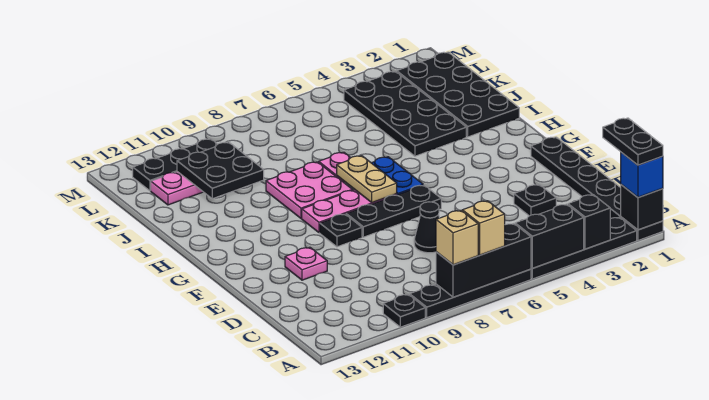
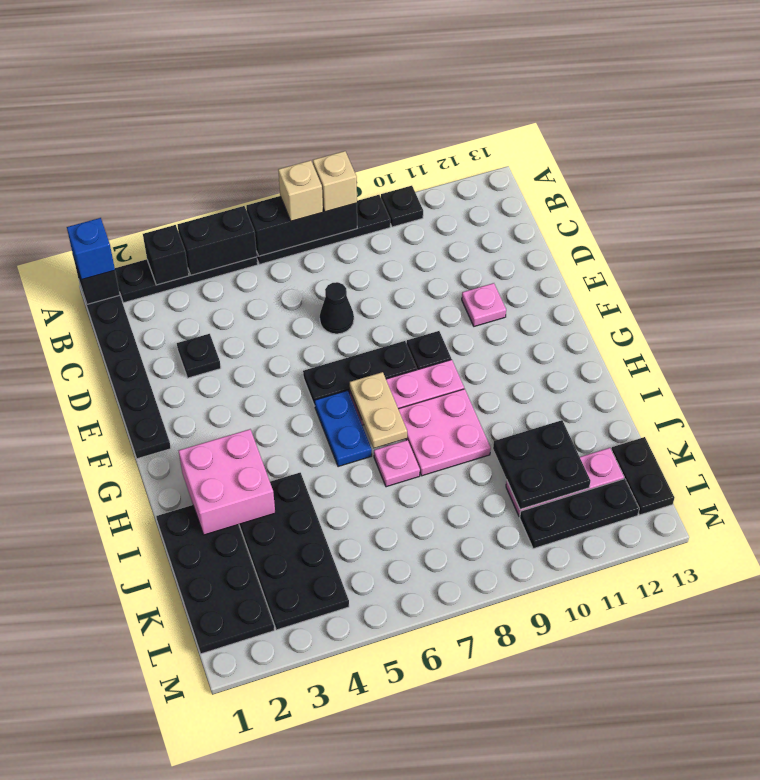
black 1x2 plate [603,118,663,165] -> black 1x2 plate moved to [611,437,674,515]
none -> pink 2x2 brick [179,429,275,535]

